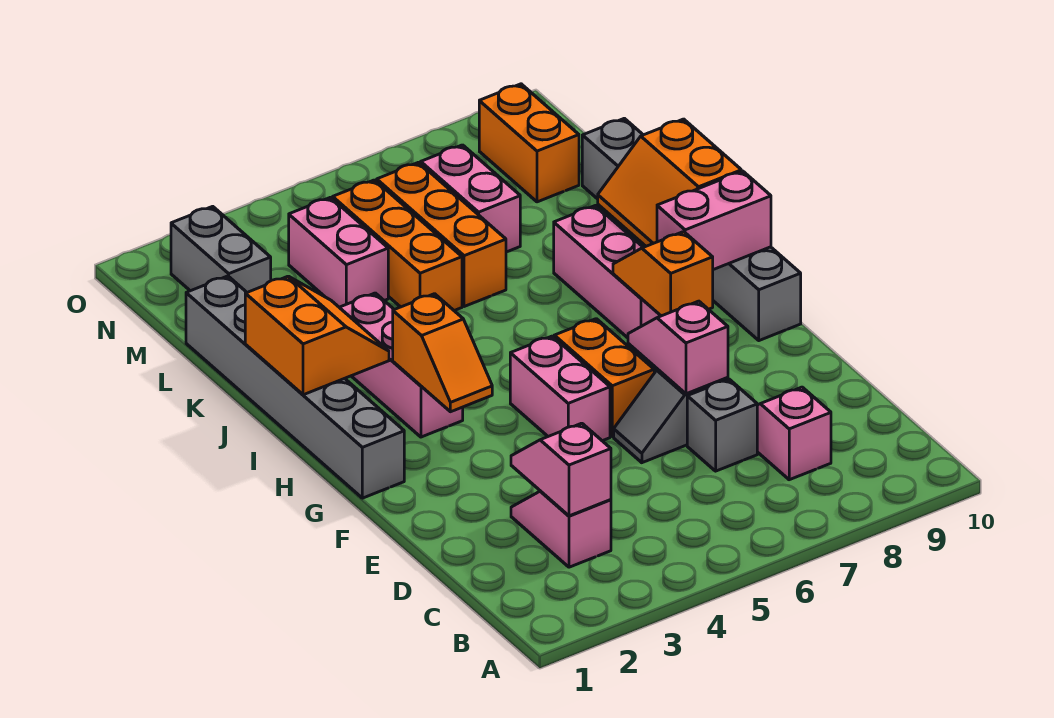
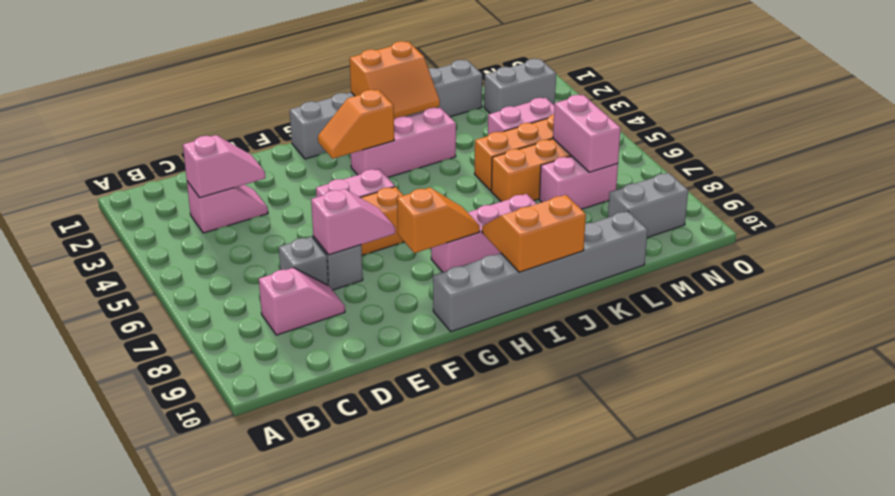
pink 1x2 brick [657,171,771,270] -> pink 1x2 brick moved to [553,95,621,172]
orange 1x2 brick [479,84,579,202] -> grey 1x2 brick [608,173,688,238]

